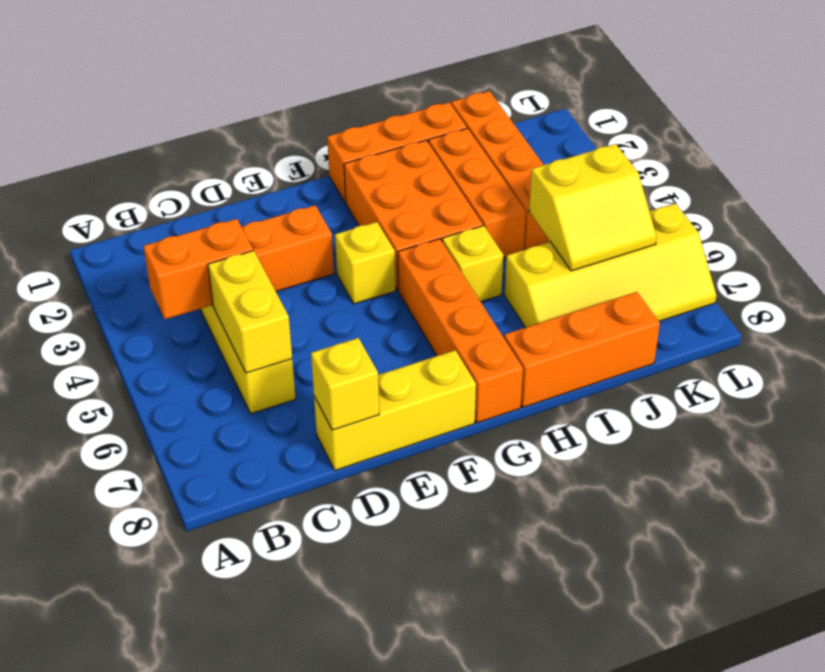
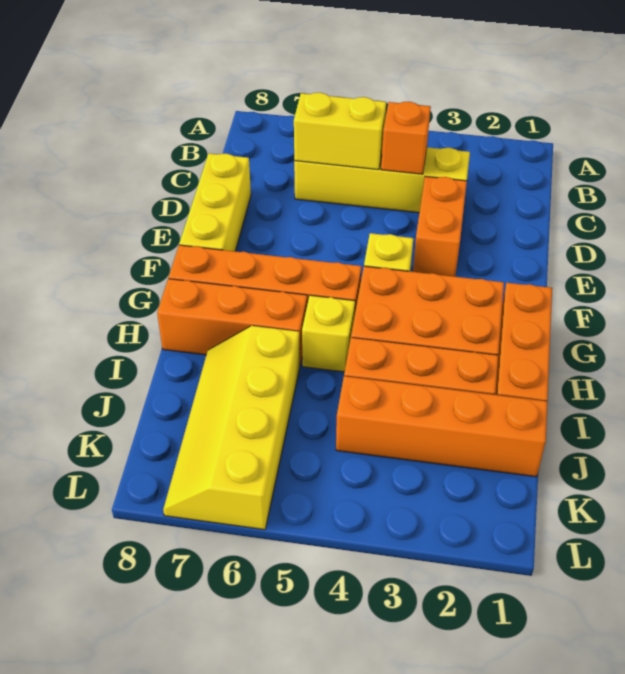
orange 1x2 brick [143,219,253,319] -> orange 1x1 brick [381,102,431,174]
yellow 1x1 brick [311,338,379,430] -> none
orange 1x3 brick [504,292,660,407] -> orange 1x3 brick turned to [157,279,307,365]
yellow 2x2 slope [529,144,657,271] -> none

